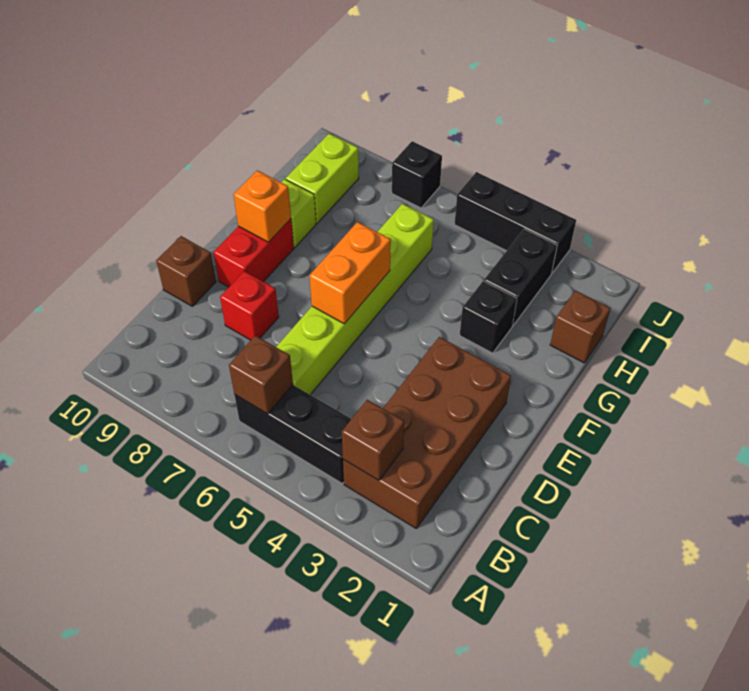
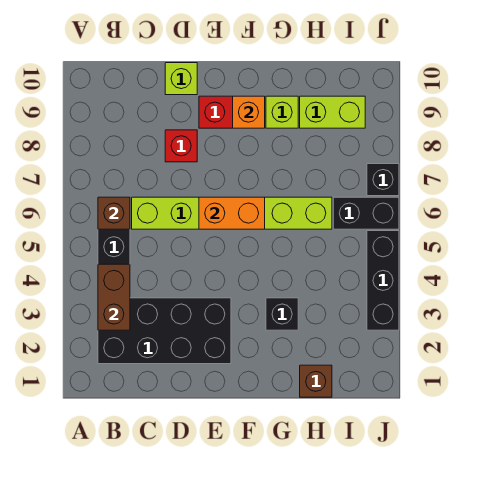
brown 2x4 brick [343,337,511,528] -> black 2x4 brick [98,298,231,364]
brown 1x1 brick [342,400,404,481] -> brown 1x2 brick [98,264,130,330]
brown 1x1 brick [156,236,216,306] -> lime 1x1 brick [165,63,197,95]
black 1x2 brick [484,229,557,325] -> black 1x2 brick moved to [333,197,399,229]

